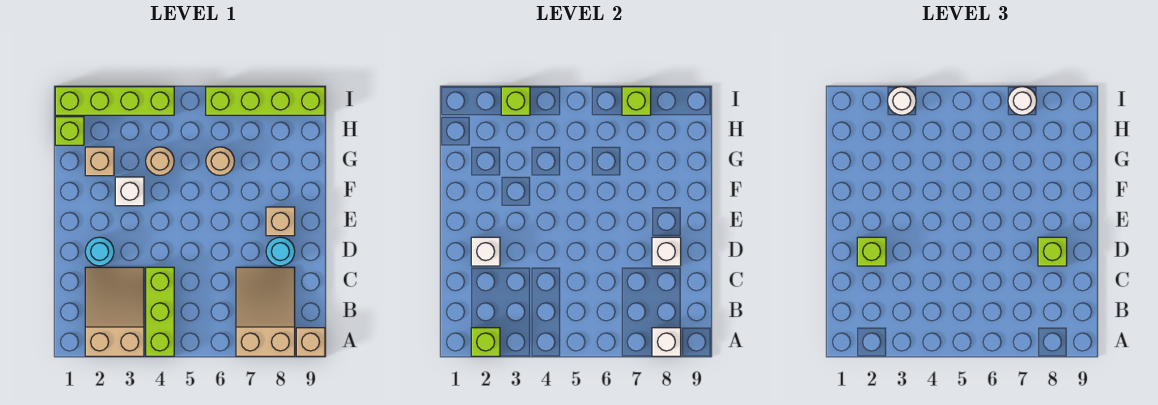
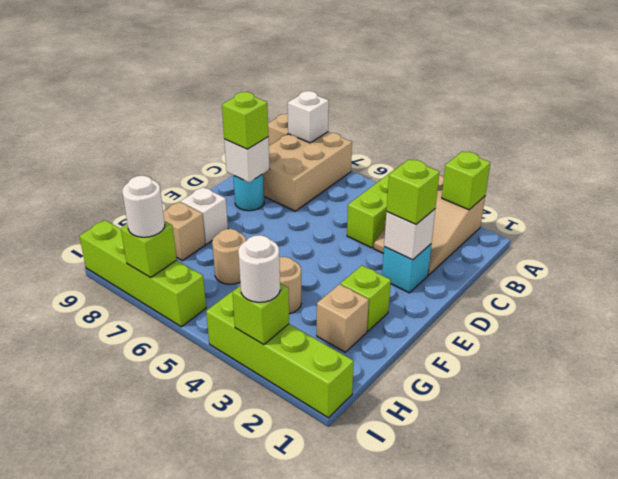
tan 2x3 slope [236,267,295,356] -> tan 2x3 brick [263,132,352,211]
cyan 1x1 round brick [85,237,114,266] -> cyan 1x1 brick [382,244,431,293]
tan 1x1 brick [266,207,295,236] -> tan 1x1 brick moved to [163,202,205,261]
white 1x1 brick [115,177,144,206] -> white 1x1 brick moved to [181,187,228,244]
lime 1x1 brick [55,117,84,145] -> lime 1x1 brick moved to [340,266,391,331]

